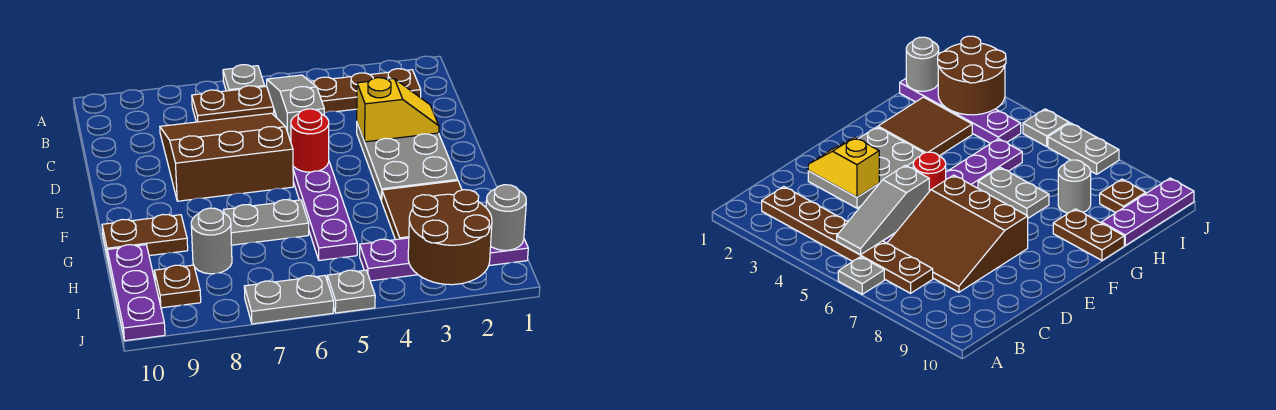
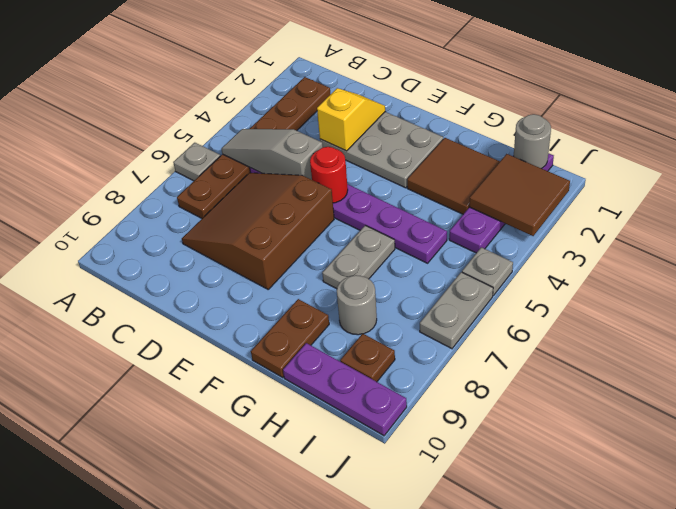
brown 2x2 round brick [408,190,492,285] -> brown 2x2 tile [469,154,570,236]

